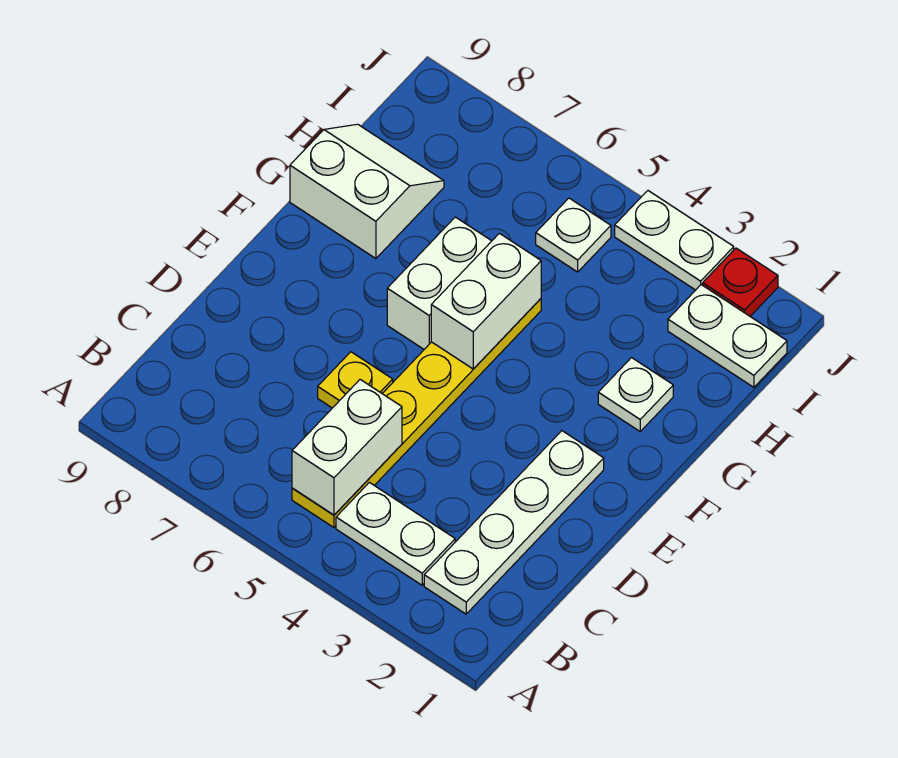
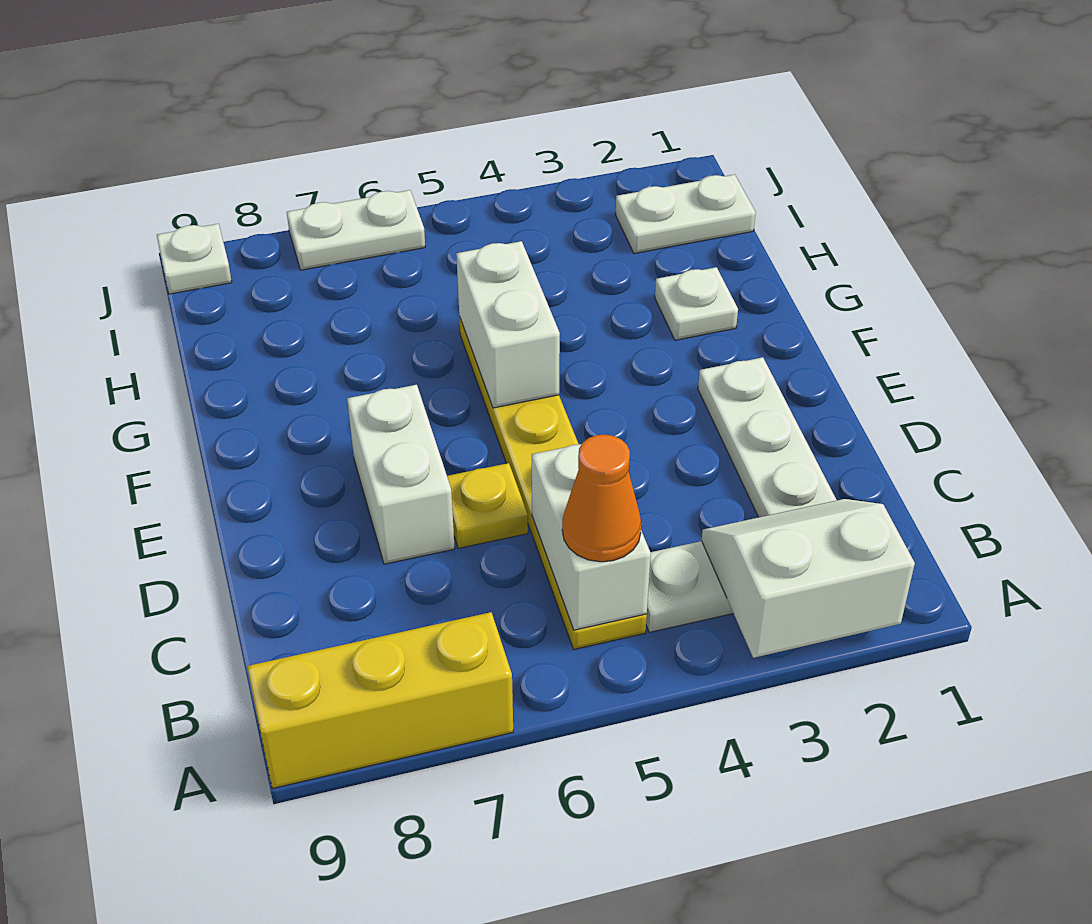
none -> yellow 1x3 brick [247,612,513,788]
none -> orange 1x1 cone [562,435,641,562]
white 1x2 brick [387,217,491,349] -> white 1x2 brick moved to [347,385,455,564]
white 2x2 slope [290,124,444,259] -> white 2x2 slope moved to [702,499,915,658]
white 1x1 plate [536,198,611,272] -> white 1x1 plate moved to [157,224,232,294]
red 1x1 plate [703,248,778,316] -> none
white 1x2 plate [615,191,734,290] -> white 1x2 plate moved to [287,190,425,270]

